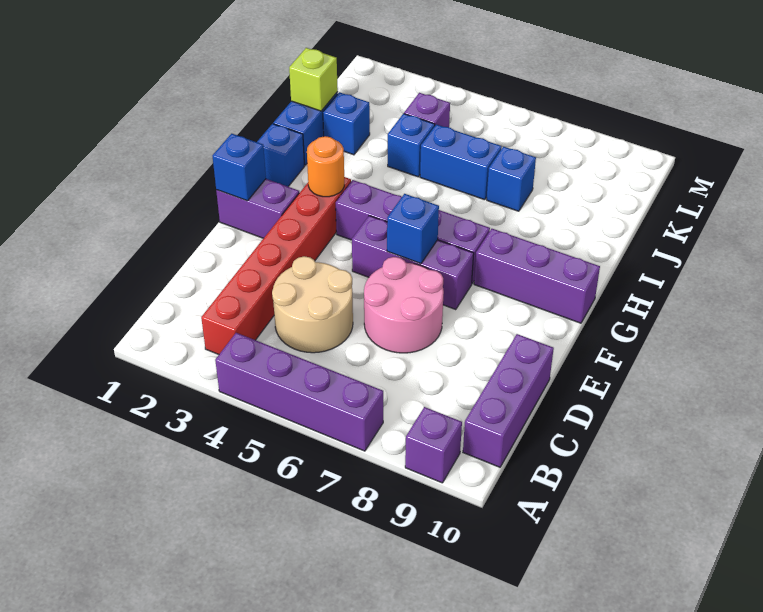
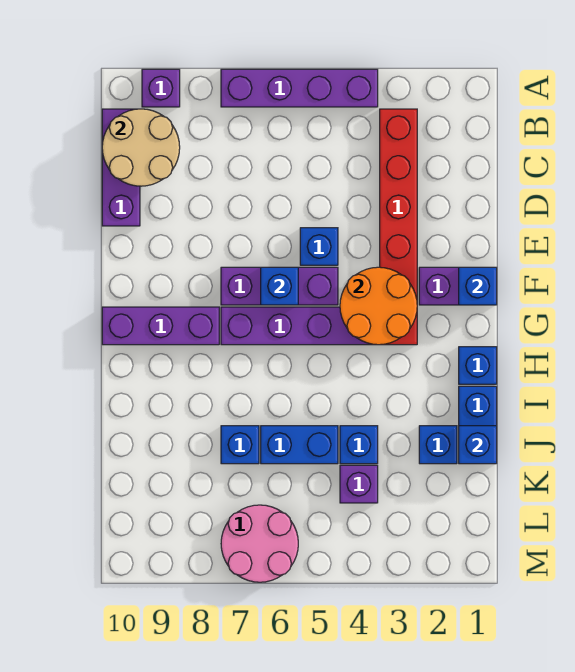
tan 2x2 round brick [272,256,353,353] -> tan 2x2 round brick moved to [102,109,180,186]
pink 2x2 round brick [364,257,444,353] -> pink 2x2 round brick moved to [221,505,298,582]
none -> blue 1x1 brick [300,228,338,265]
orange 1x1 round brick [307,136,344,197] -> orange 2x2 round brick [340,267,417,345]
lime 1x1 brick [289,48,338,111] -> blue 1x1 brick [459,426,497,464]

